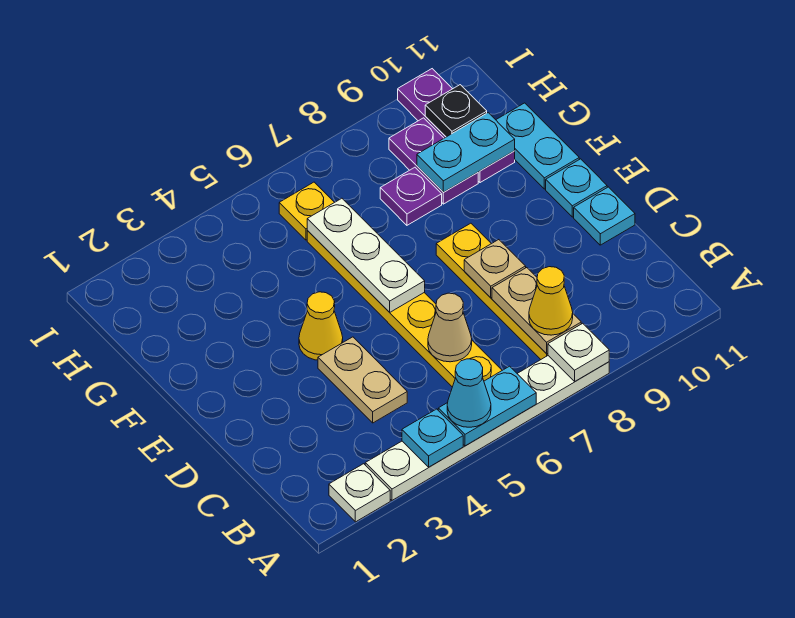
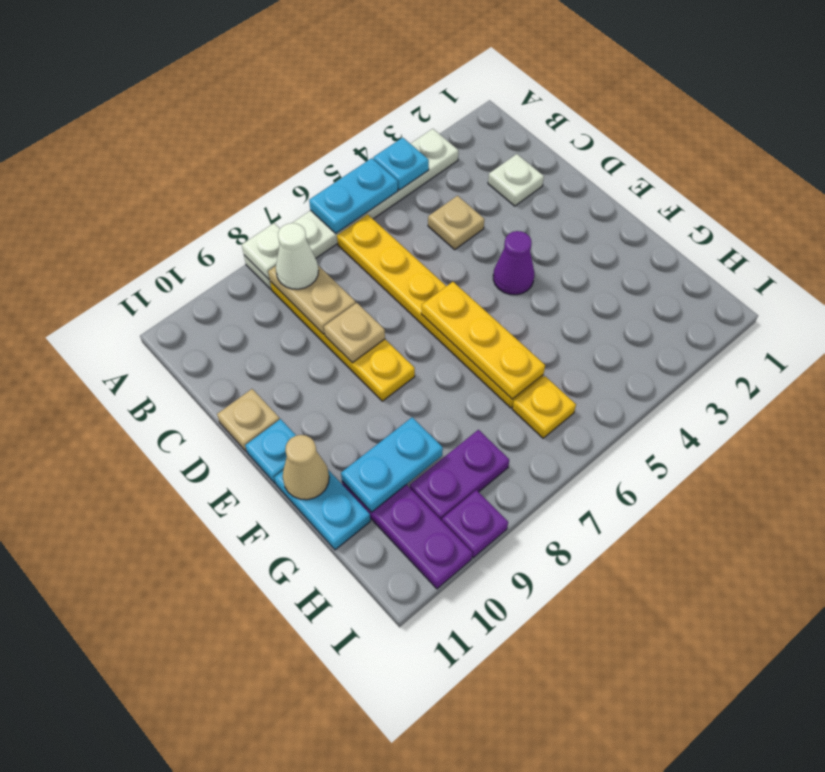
white 1x1 plate [329,464,390,522] -> white 1x1 plate moved to [488,154,544,206]
cyan 1x1 cone [447,359,491,427] -> none
yellow 1x1 cone [529,267,573,335] -> white 1x1 cone [276,223,318,289]
tan 1x2 plate [318,337,407,423] -> tan 1x1 plate [428,196,484,250]
tan 1x1 cone [428,293,472,362] -> tan 1x1 cone moved to [283,435,329,500]
cyan 1x1 plate [574,187,635,245] -> tan 1x1 plate [217,389,280,452]
yellow 1x1 cone [299,292,343,360] -> purple 1x1 cone [493,231,534,295]
white 1x3 plate [307,198,425,312] -> yellow 1x3 plate [421,282,545,399]
purple 1x1 plate [380,167,442,225] -> purple 1x1 plate moved to [442,490,508,558]
purple 1x2 plate [389,118,478,204] -> purple 1x2 plate turned to [410,430,509,521]
black 1x1 plate [425,85,487,137] -> none

